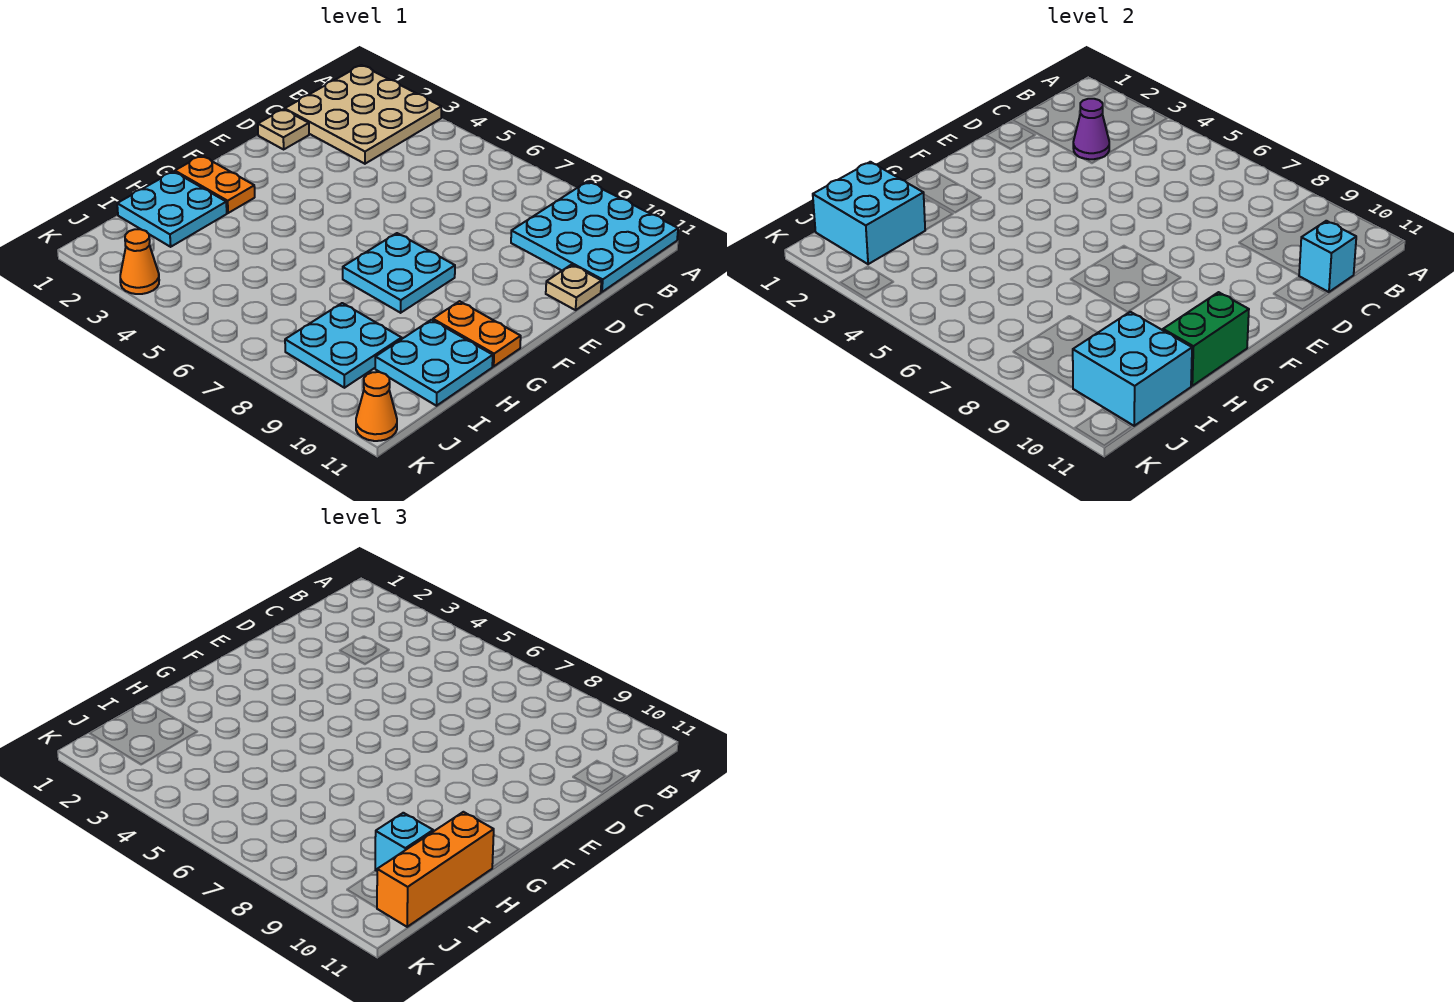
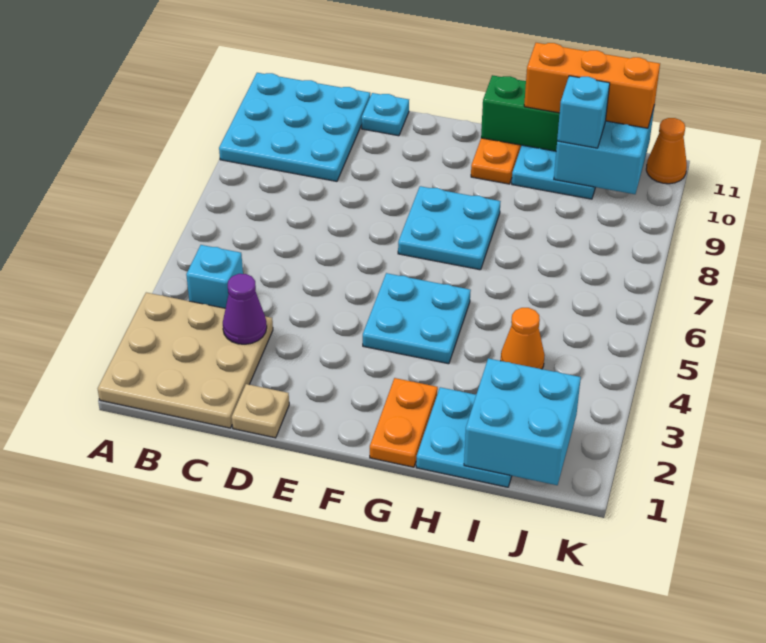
cyan 1x1 brick [1299,221,1356,292] -> cyan 1x1 brick moved to [186,245,243,308]
tan 1x1 plate [546,264,601,310] -> cyan 1x1 plate [362,93,409,136]
cyan 2x2 plate [285,303,402,388] -> cyan 2x2 plate moved to [363,273,471,364]
orange 1x1 cone [120,229,159,294] -> orange 1x1 cone moved to [501,308,545,369]

